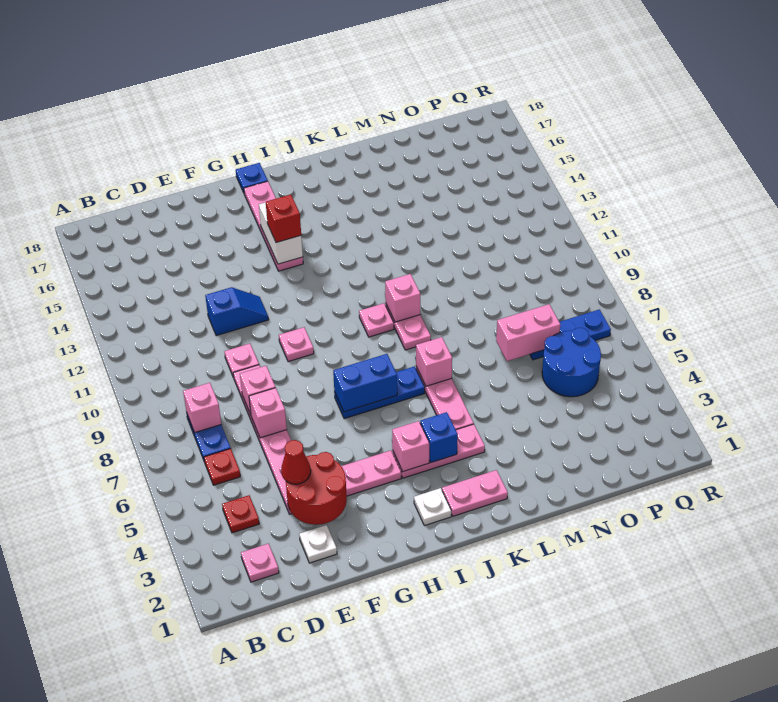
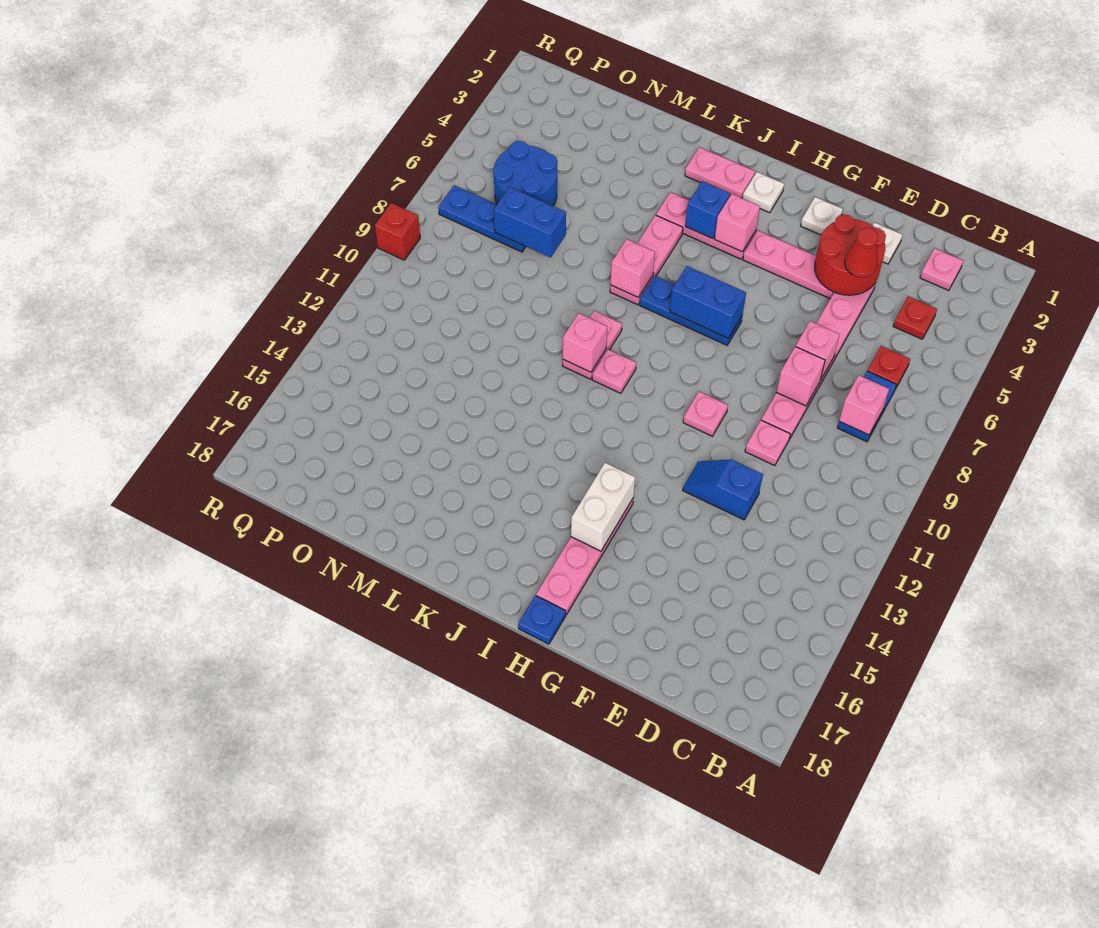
none -> white 1x1 plate [801,197,843,235]
red 1x1 brick [266,195,301,243] -> red 1x1 brick moved to [375,203,420,260]
pink 1x2 brick [496,304,560,361] -> blue 1x2 brick [494,187,566,257]

